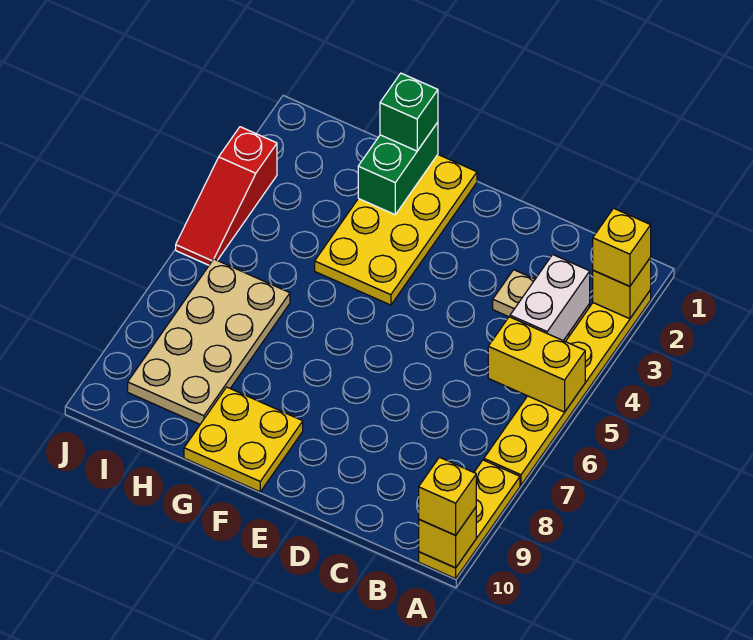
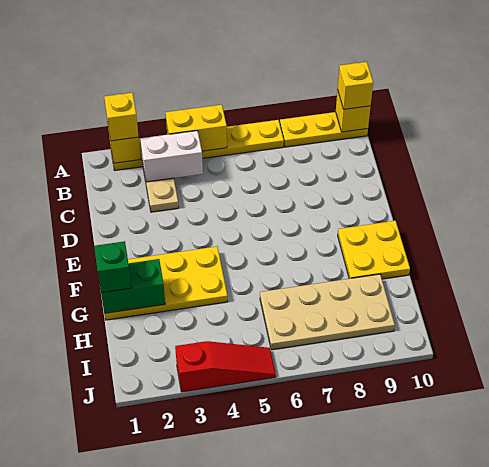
yellow 1x2 brick [488,317,585,412] -> yellow 1x2 brick turned to [166,105,227,151]

